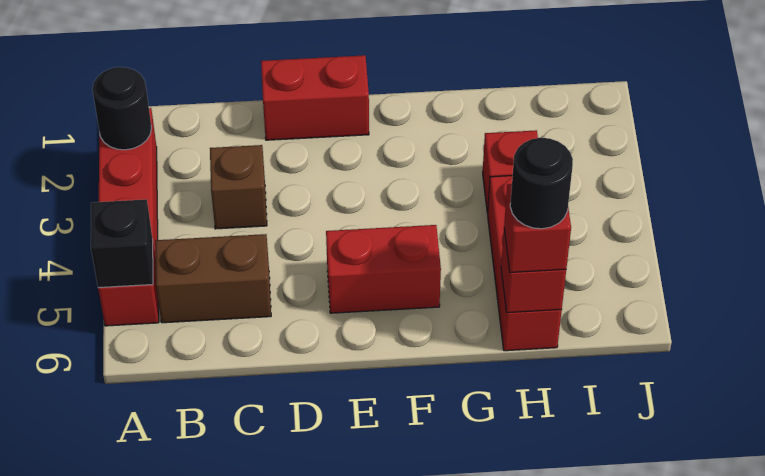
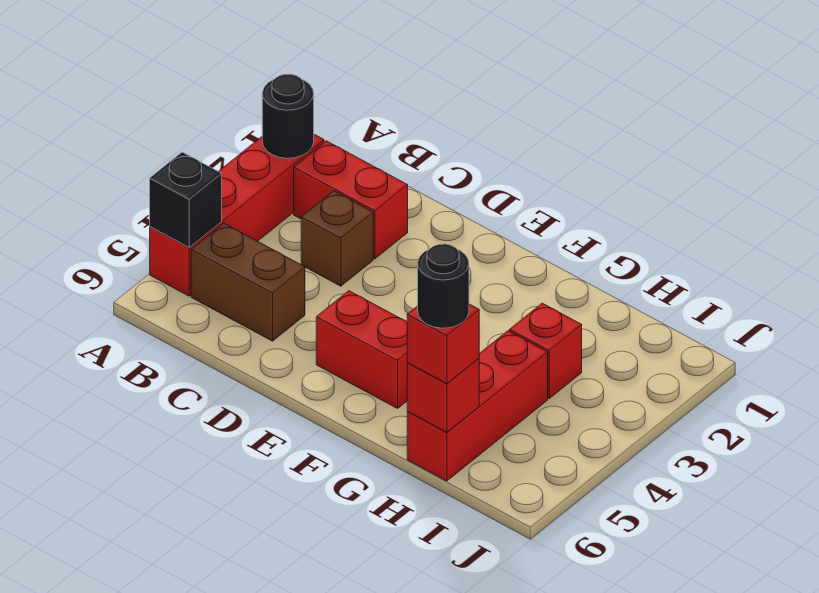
red 1x2 brick [261,55,369,140] -> red 1x2 brick moved to [294,141,408,259]

